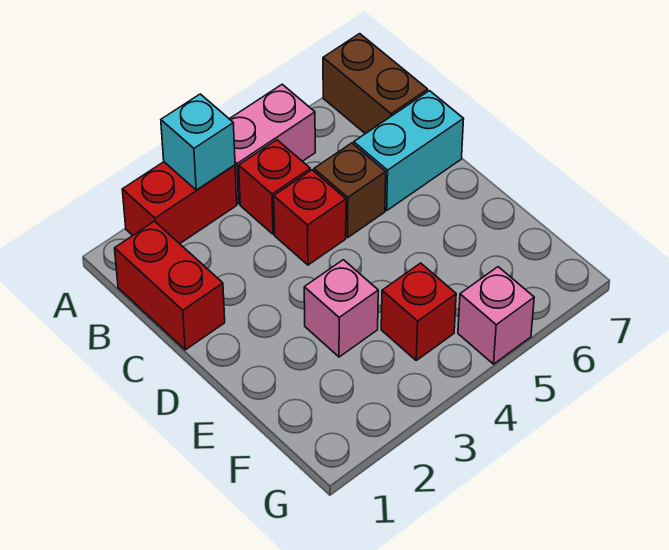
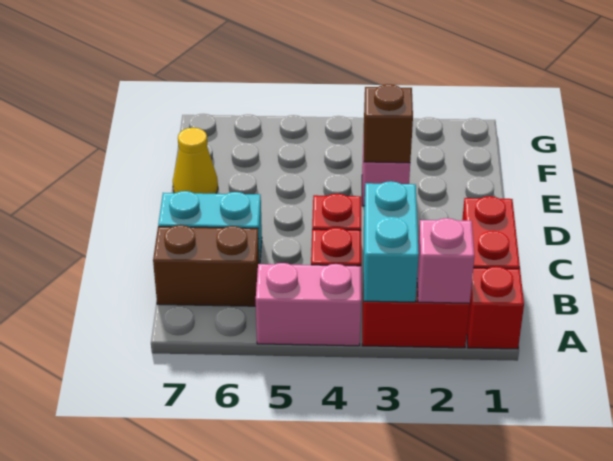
cyan 1x1 brick [161,94,235,190] -> cyan 1x2 brick [364,181,419,302]
brown 1x2 brick [323,34,428,134] -> brown 1x2 brick turned to [153,225,259,306]
brown 1x1 brick [314,143,386,237] -> brown 1x1 brick moved to [364,84,413,163]
none -> yellow 1x1 cone [173,128,218,194]
red 1x1 brick [381,263,456,360] -> red 1x1 brick moved to [467,267,524,349]
pink 1x1 brick [458,267,534,364] -> pink 1x1 brick moved to [417,218,474,303]

